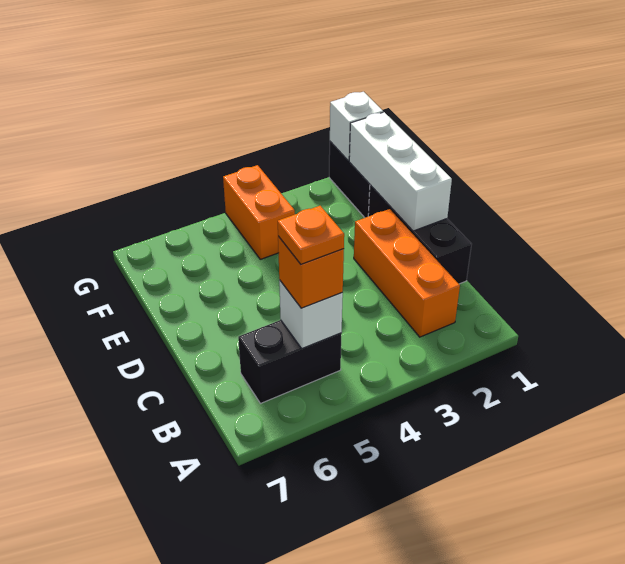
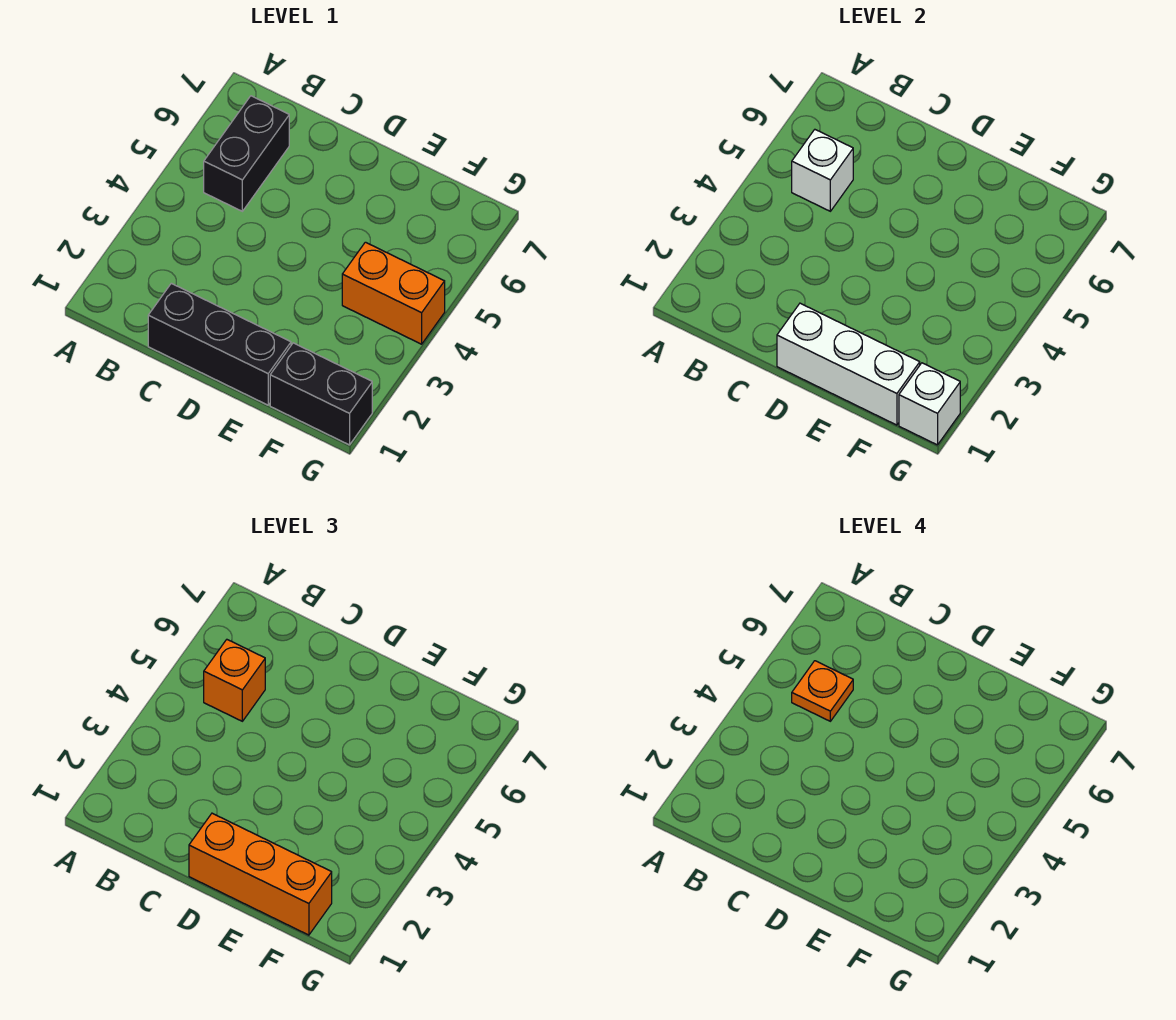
orange 1x3 brick [354,209,460,337] -> orange 1x3 brick moved to [189,813,332,935]

